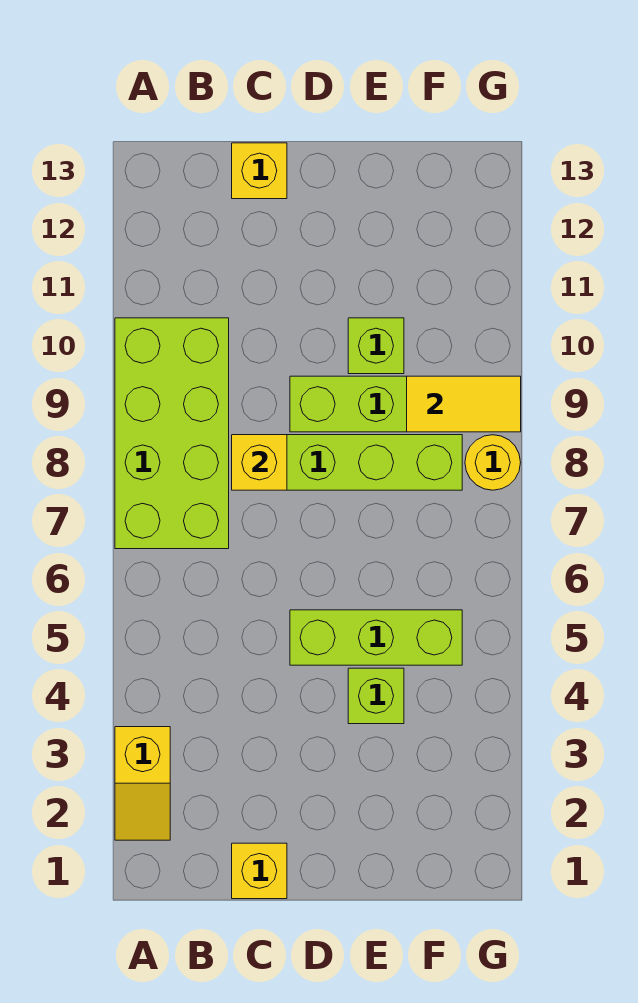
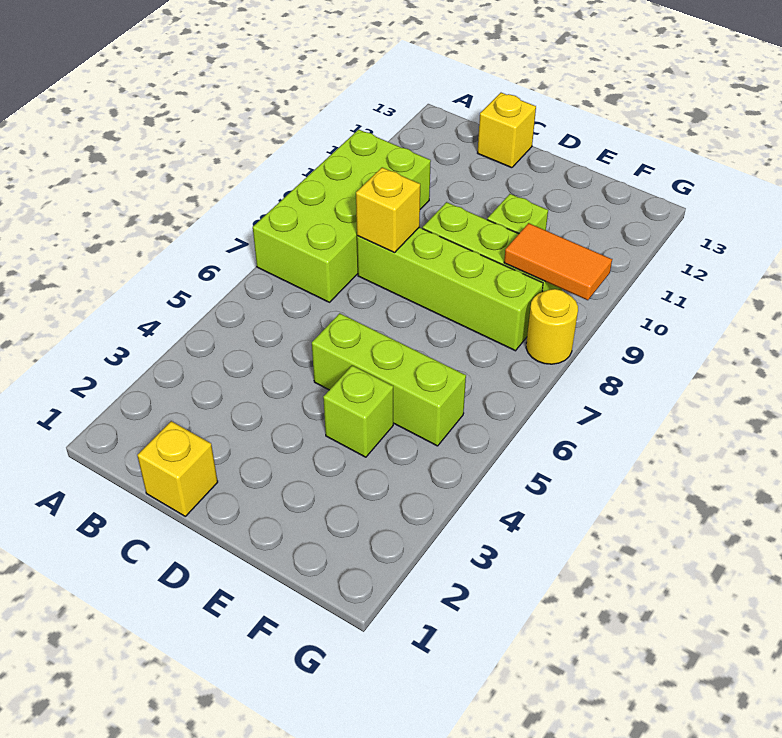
yellow 1x2 slope [115,727,170,840] -> none
yellow 1x2 tile [407,376,521,432] -> orange 1x2 tile [504,223,612,300]

